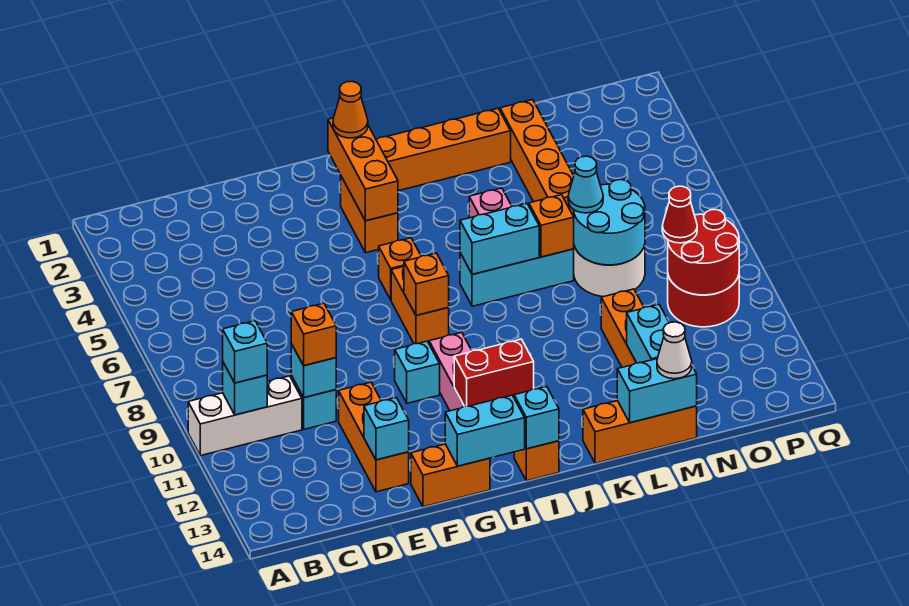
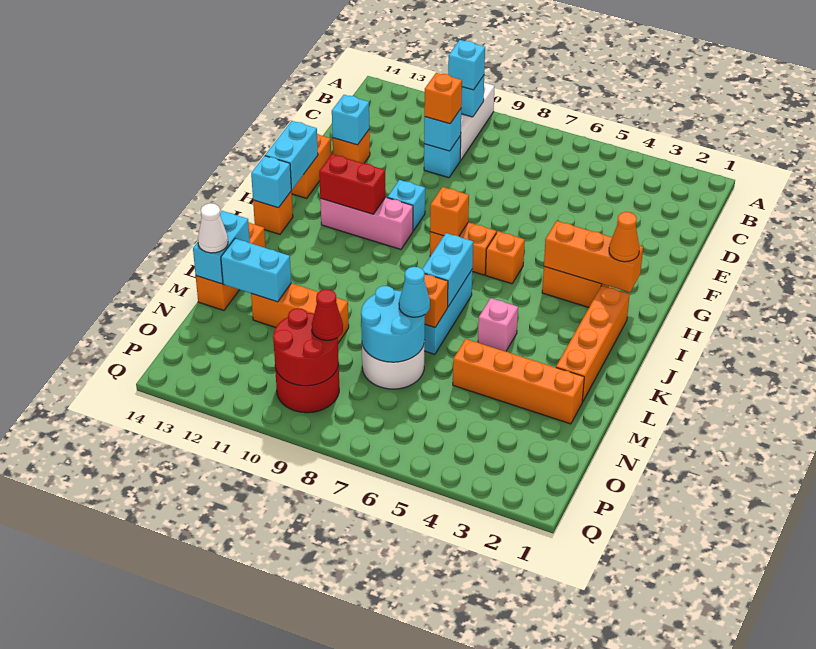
orange 1x3 brick [339,382,409,492] -> orange 1x1 brick [333,130,370,163]
red 1x2 brick [454,339,534,406] -> red 1x2 brick turned to [319,154,386,214]

